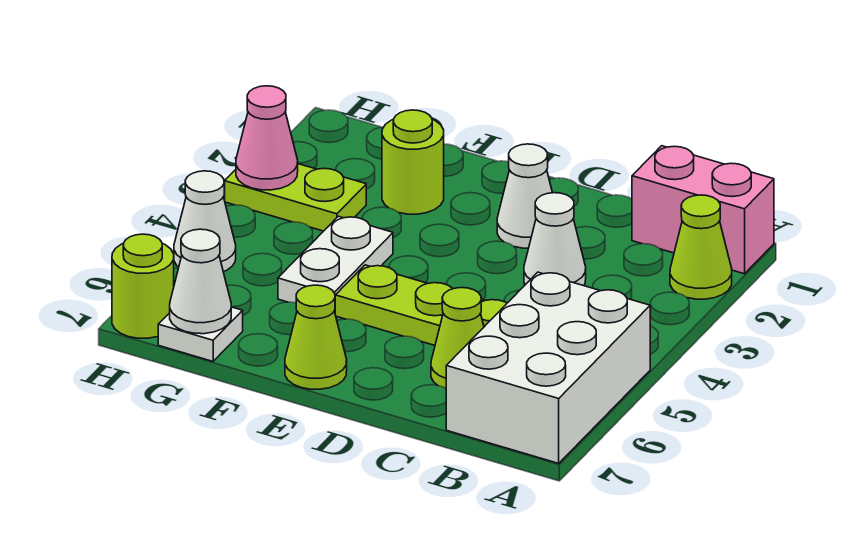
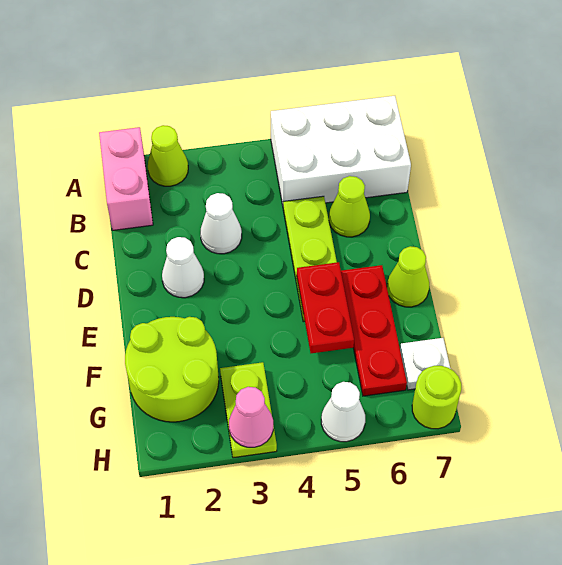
none -> red 1x2 plate [297,262,354,353]
none -> red 1x3 plate [341,265,407,396]
lime 1x1 round brick [382,110,444,214] -> lime 2x2 round brick [125,317,219,422]
white 1x2 plate [278,216,393,303] -> none
white 1x1 cone [170,229,231,334] -> none

